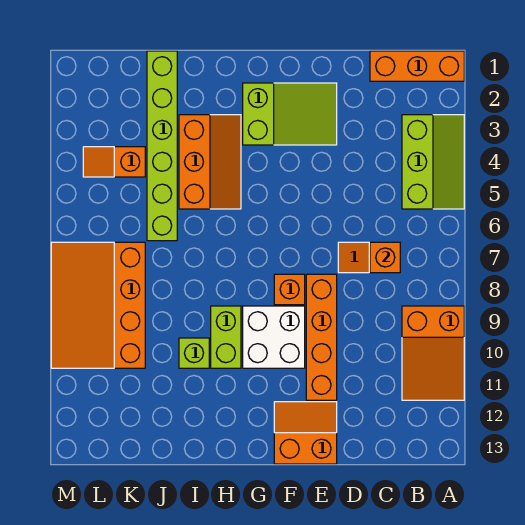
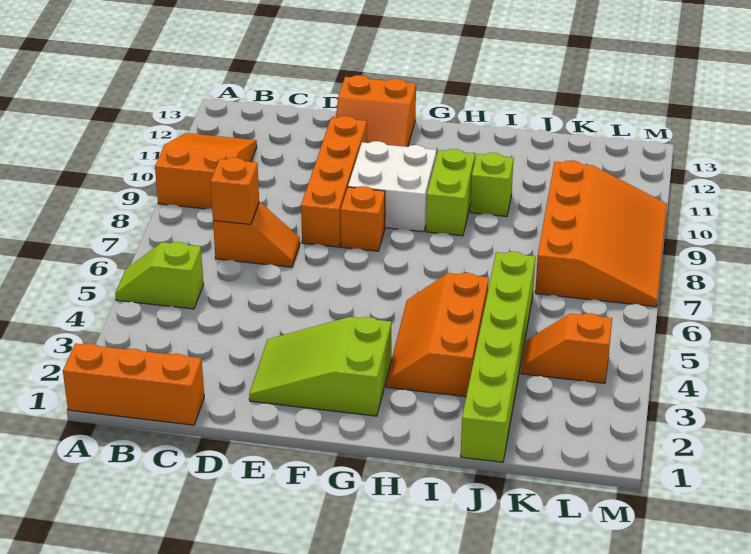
lime 2x3 slope [402,115,464,209] -> lime 1x2 slope [115,242,203,309]
orange 1x2 slope [83,147,145,177] -> orange 1x2 slope turned to [521,313,612,383]

